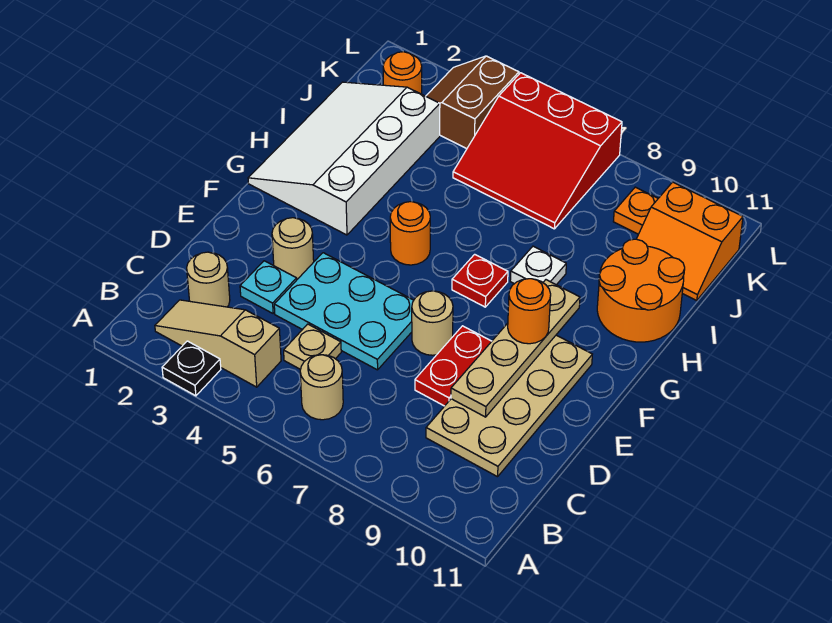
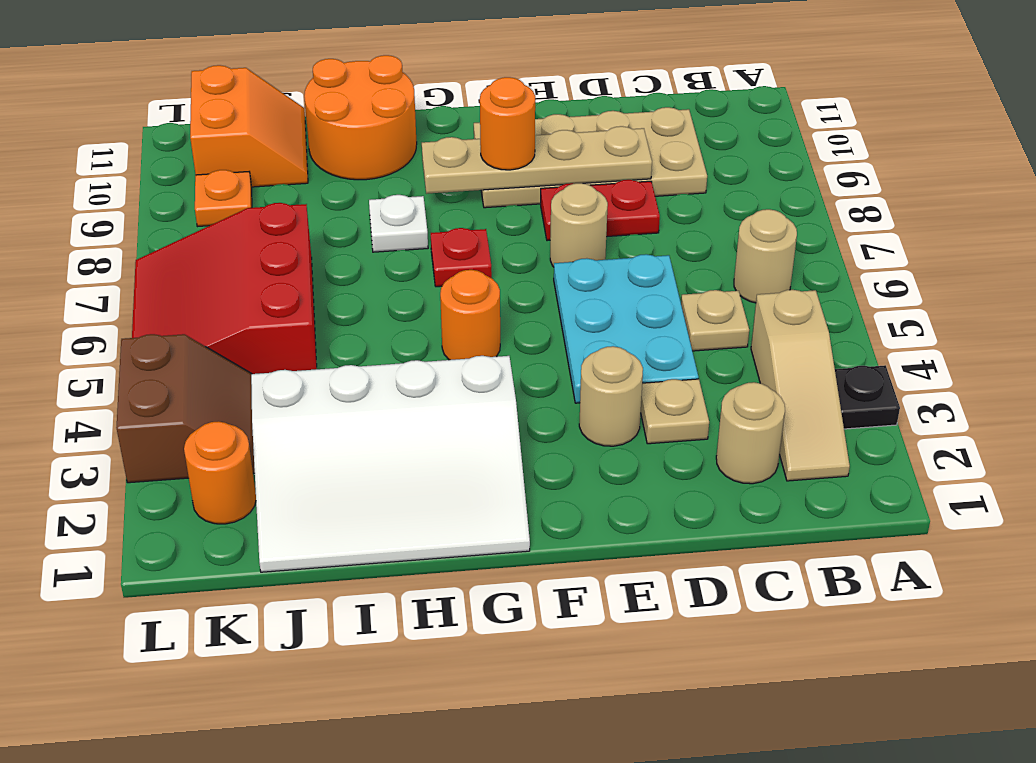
cyan 1x1 plate [240,261,297,313] -> tan 1x1 plate [641,379,709,444]
red 3x3 slope [453,73,622,229] -> red 3x3 slope turned to [132,203,317,374]
brown 2x2 slope [426,56,519,149] -> brown 2x2 slope turned to [116,334,255,483]

